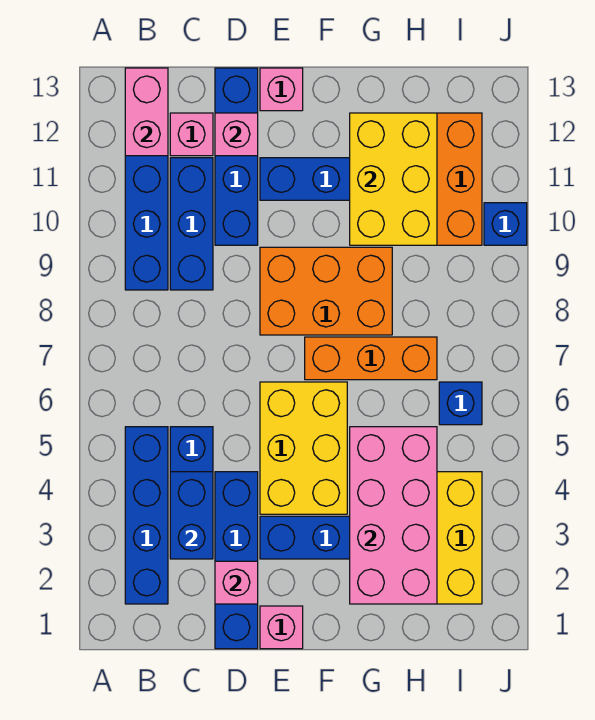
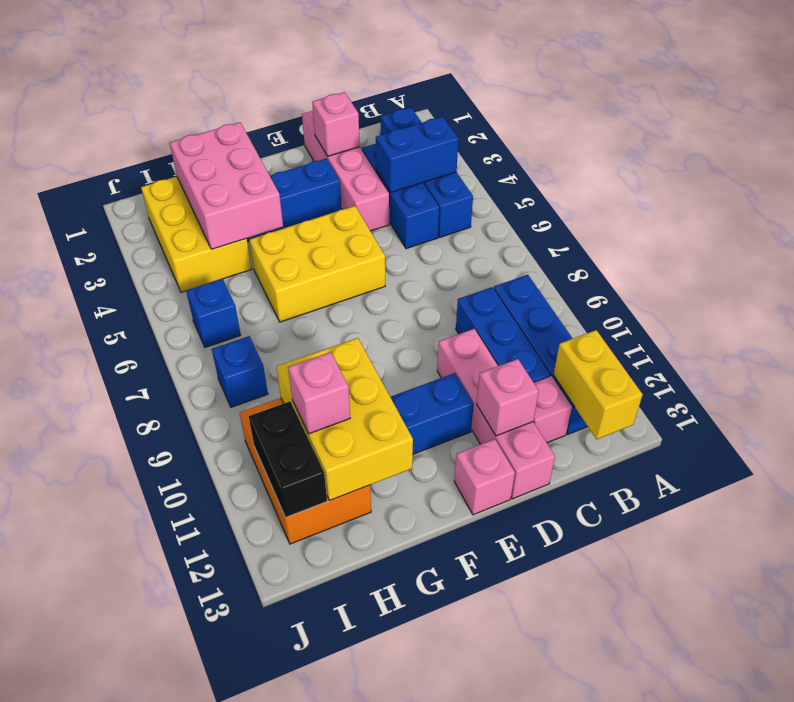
pink 1x2 brick [125,68,168,156] -> yellow 1x2 brick [554,330,643,439]
blue 1x2 brick [170,472,213,559] -> blue 1x2 brick turned to [376,117,459,193]
blue 1x4 brick [215,472,258,649] -> pink 1x4 brick [302,111,389,231]
blue 1x4 brick [215,68,258,245] -> pink 1x4 brick [437,329,555,499]
pink 1x1 brick [260,606,303,649] -> pink 1x1 brick moved to [288,352,350,434]
yellow 2x3 brick [260,382,347,514] -> yellow 2x3 brick turned to [249,206,385,322]
orange 2x3 brick [260,247,392,335] -> none
orange 1x3 brick [305,337,437,380] -> none
pink 2x4 brick [350,427,437,604] -> pink 2x3 brick [170,122,283,249]
none -> black 1x2 brick [249,401,327,518]
blue 1x1 brick [484,203,527,245] -> blue 1x1 brick moved to [212,336,268,407]

